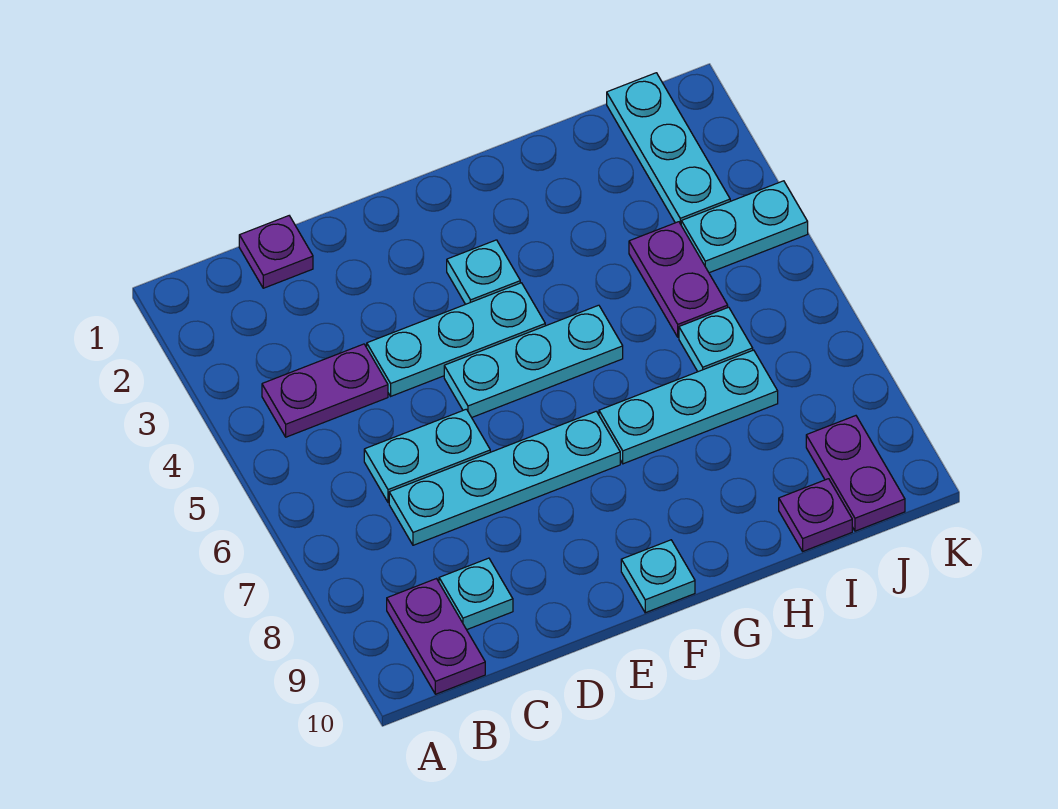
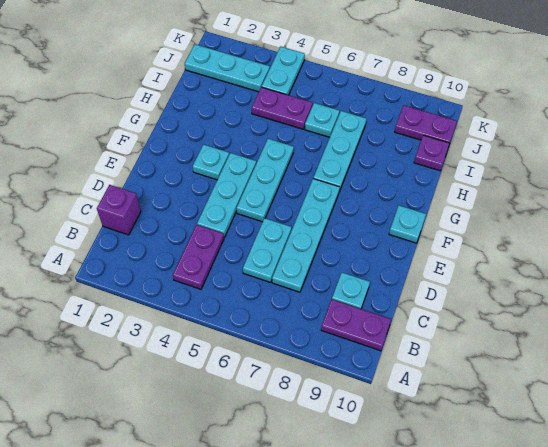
purple 1x1 plate [239,216,313,288] -> purple 1x1 brick [97,185,141,235]

